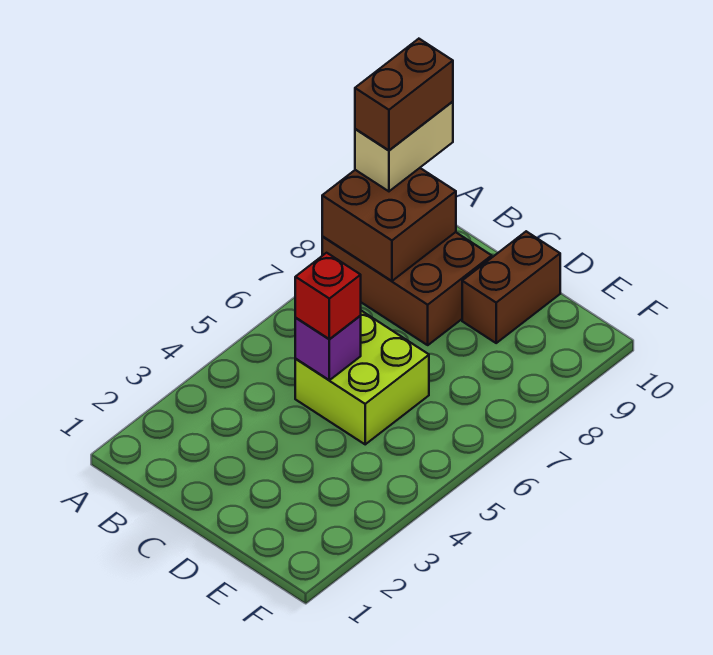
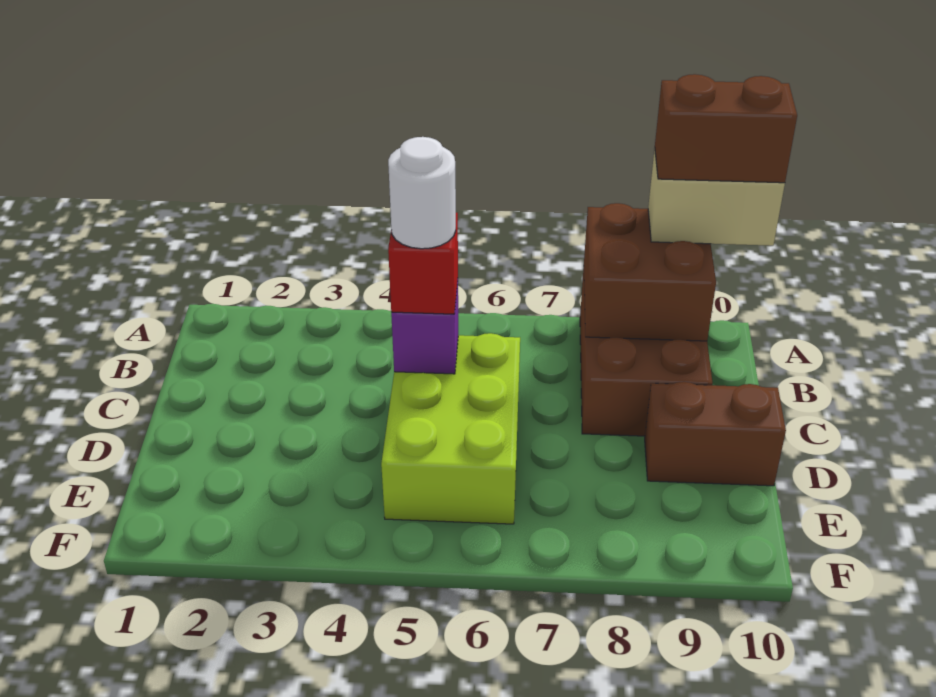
lime 2x2 brick [295,311,429,444] -> lime 2x3 brick [381,333,520,524]
none -> white 1x1 round brick [388,137,456,249]

